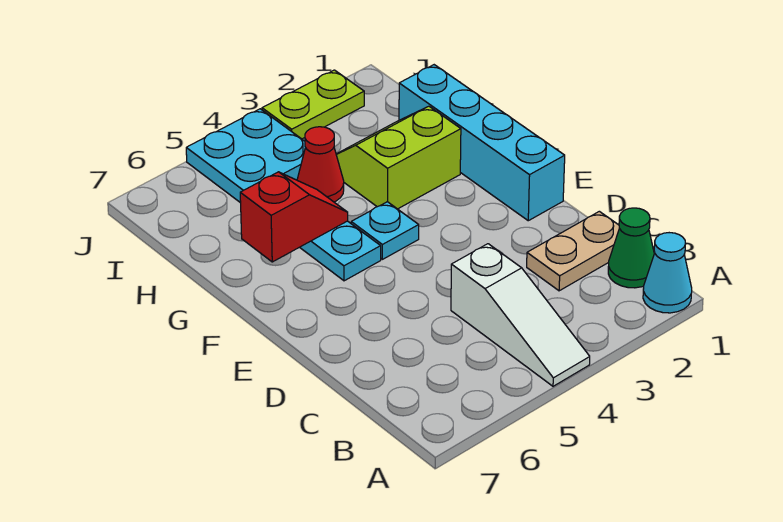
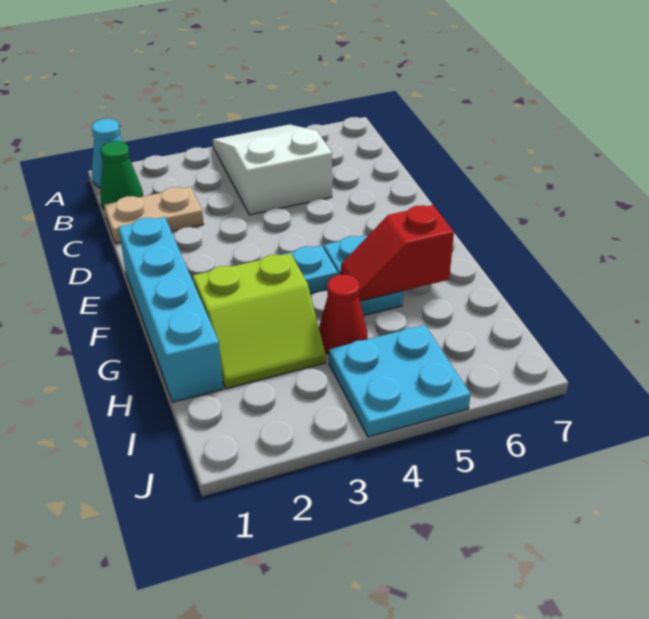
white 1x3 slope [451,244,590,386] -> white 2x3 slope [213,125,332,215]
lime 1x2 plate [262,70,364,139] -> none

